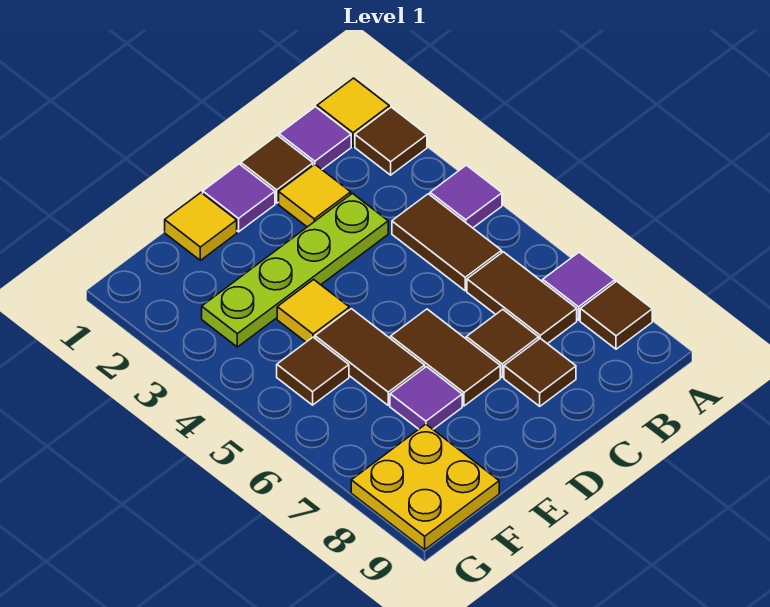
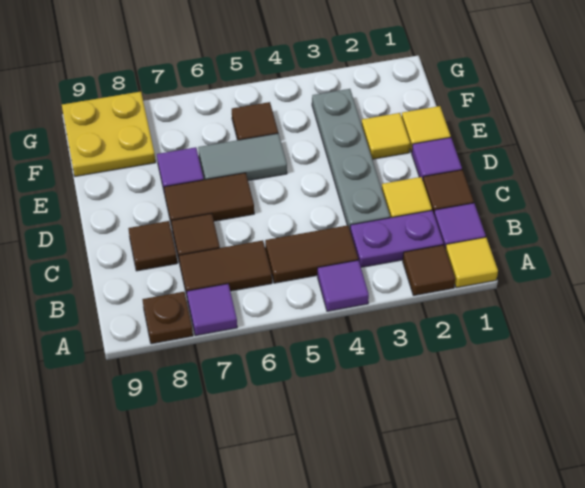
brown 1x1 tile [580,281,652,349] -> brown 1x1 plate [142,292,193,344]
none -> purple 1x2 plate [350,211,444,267]
lime 1x4 plate [202,193,388,347] -> grey 1x4 plate [312,89,390,228]
yellow 1x1 tile [277,280,349,342] -> yellow 1x1 tile moved to [362,113,410,159]
brown 1x2 tile [315,309,425,405] -> grey 1x2 tile [198,133,287,181]

